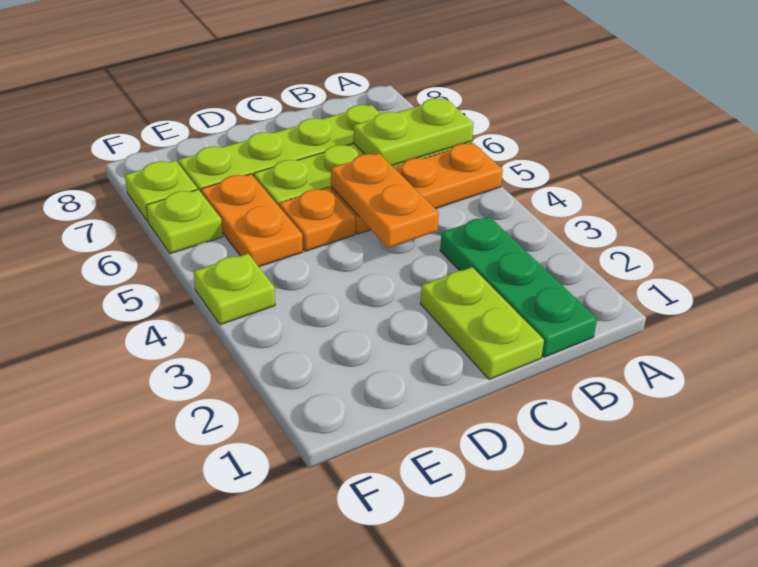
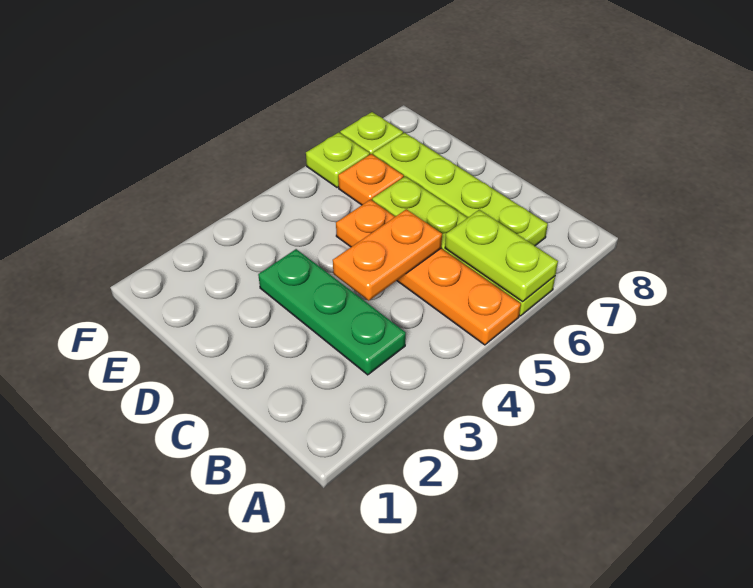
green 1x3 plate [440,217,597,357] -> green 1x3 plate turned to [258,249,406,375]
lime 1x2 plate [420,267,544,380] -> none
orange 1x2 plate [201,174,303,267] -> orange 1x1 plate [338,154,404,205]
lime 1x1 plate [194,254,275,325] -> none

